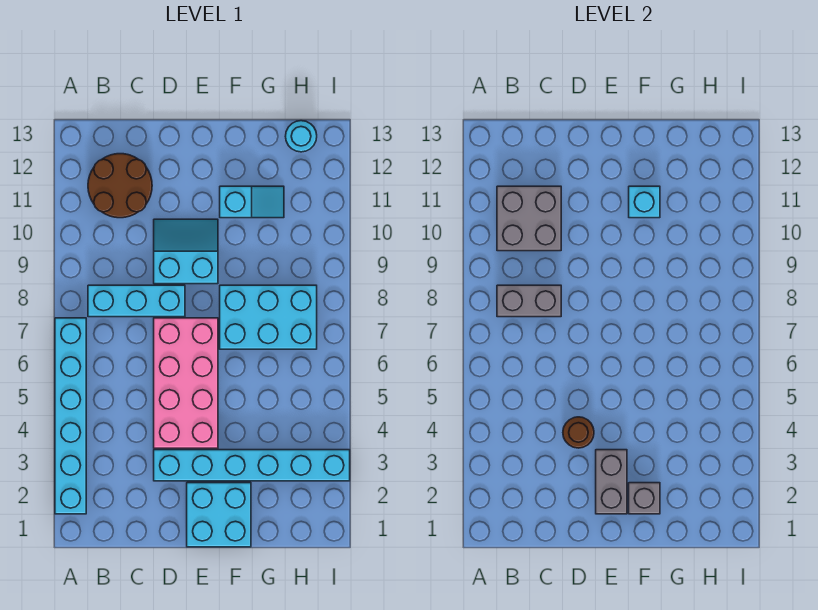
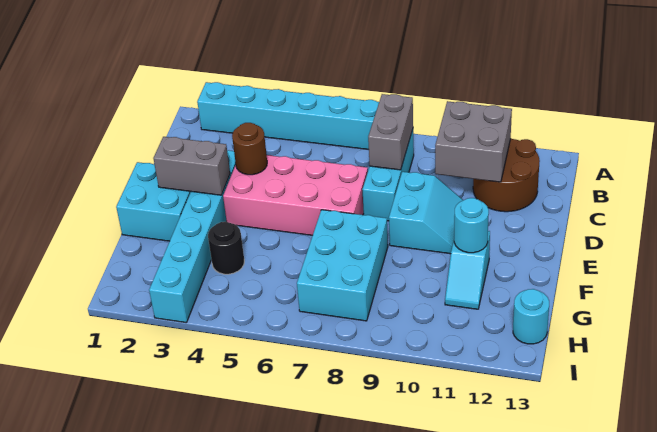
grey 1x1 brick [629,483,660,514] -> none
cyan 1x1 brick [629,186,660,218] -> cyan 1x1 round brick [454,198,489,253]
none -> black 1x1 round brick [208,221,244,274]

